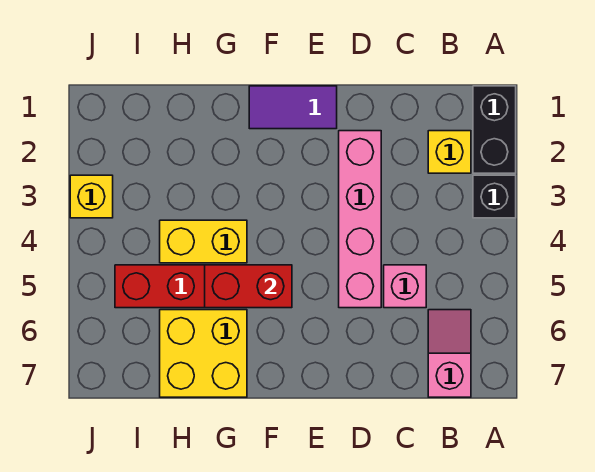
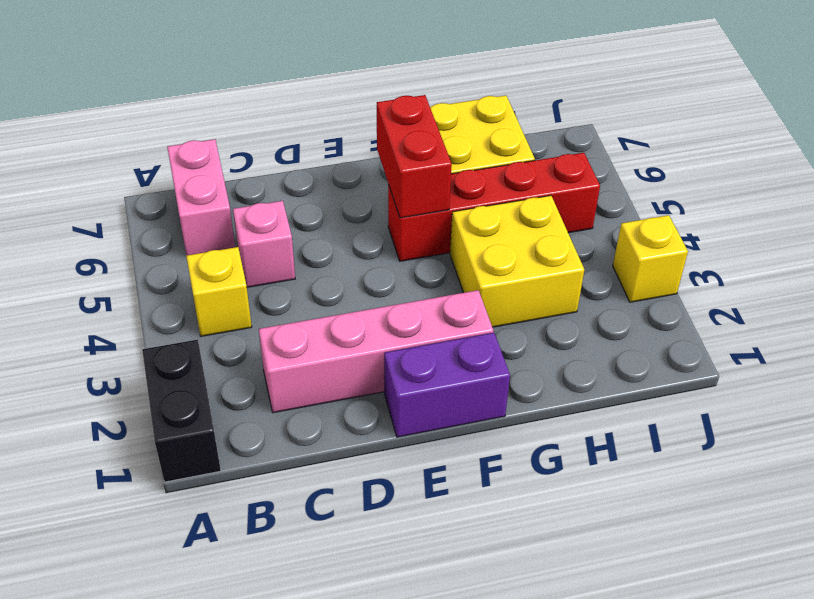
black 1x1 brick [473,175,516,218] -> none
yellow 1x1 brick [428,131,471,173] -> yellow 1x1 brick moved to [186,247,252,336]
pink 1x2 slope [428,310,471,397] -> pink 1x2 brick [167,139,235,255]
pink 1x4 brick [339,131,381,308] -> pink 1x4 brick turned to [259,290,494,413]
purple 1x2 tile [249,86,337,129] -> purple 1x2 brick [384,333,510,437]
red 1x2 brick [205,265,292,308] -> red 1x2 brick turned to [377,95,452,218]
yellow 1x2 brick [160,220,247,263] -> yellow 2x2 brick [450,196,584,327]

